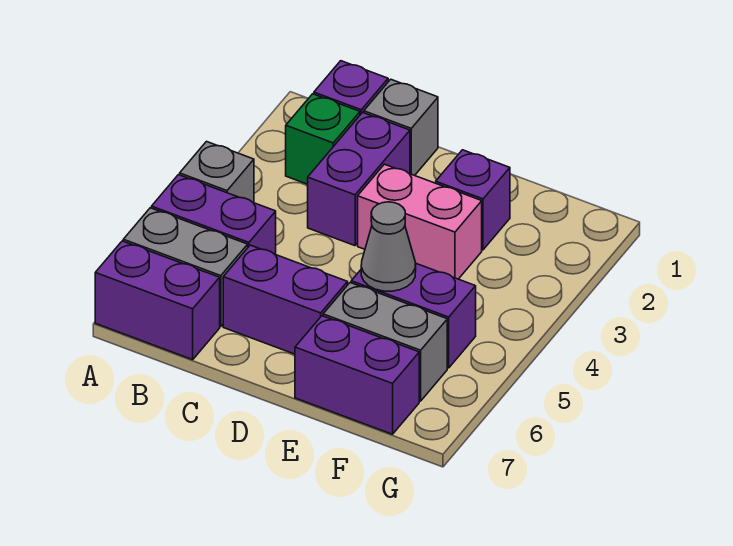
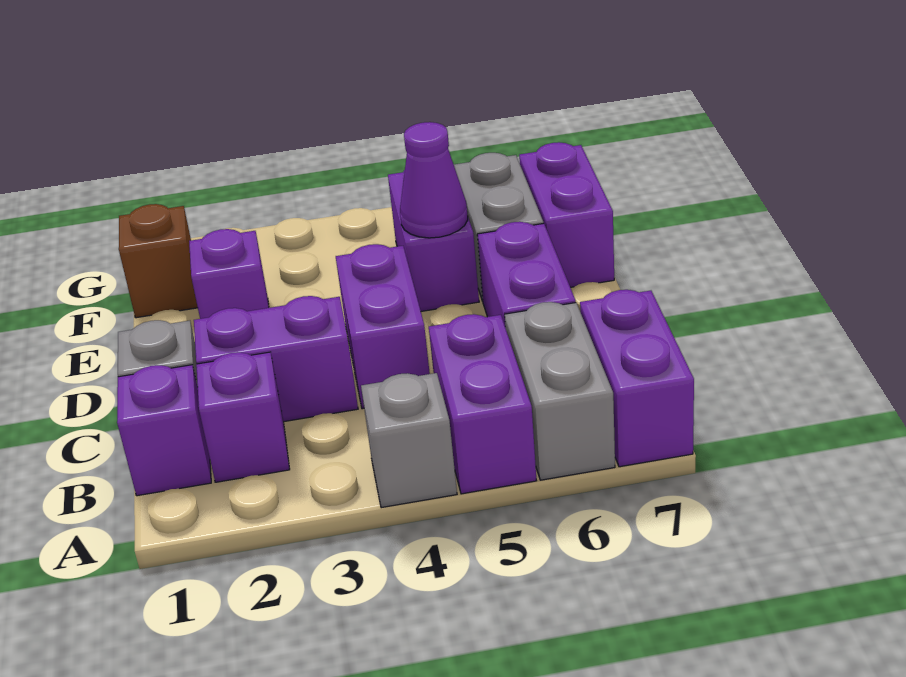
green 1x1 brick [286,94,360,184] -> purple 1x1 brick [196,352,290,482]
none -> purple 1x2 brick [336,244,430,409]
pink 1x2 brick [358,164,482,279] -> none
grey 1x1 cone [361,202,416,291] -> purple 1x1 cone [400,122,468,238]
none -> brown 1x1 brick [119,204,198,318]

